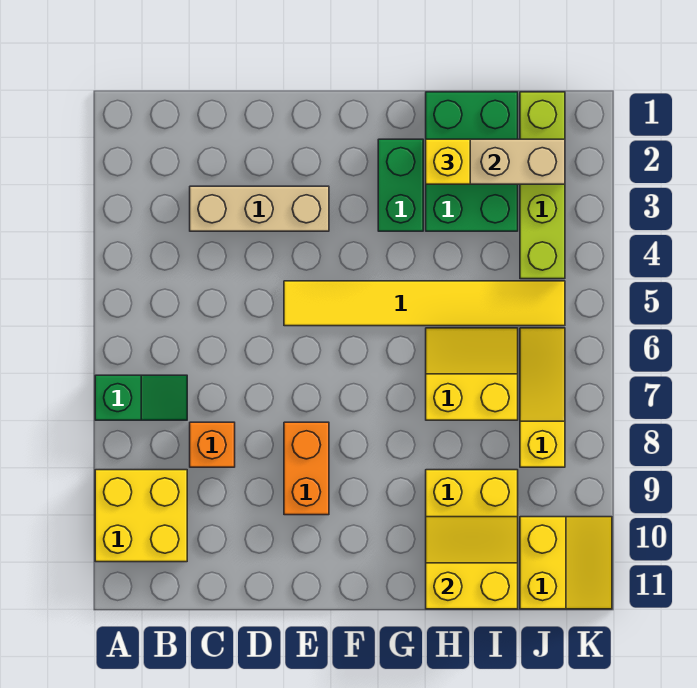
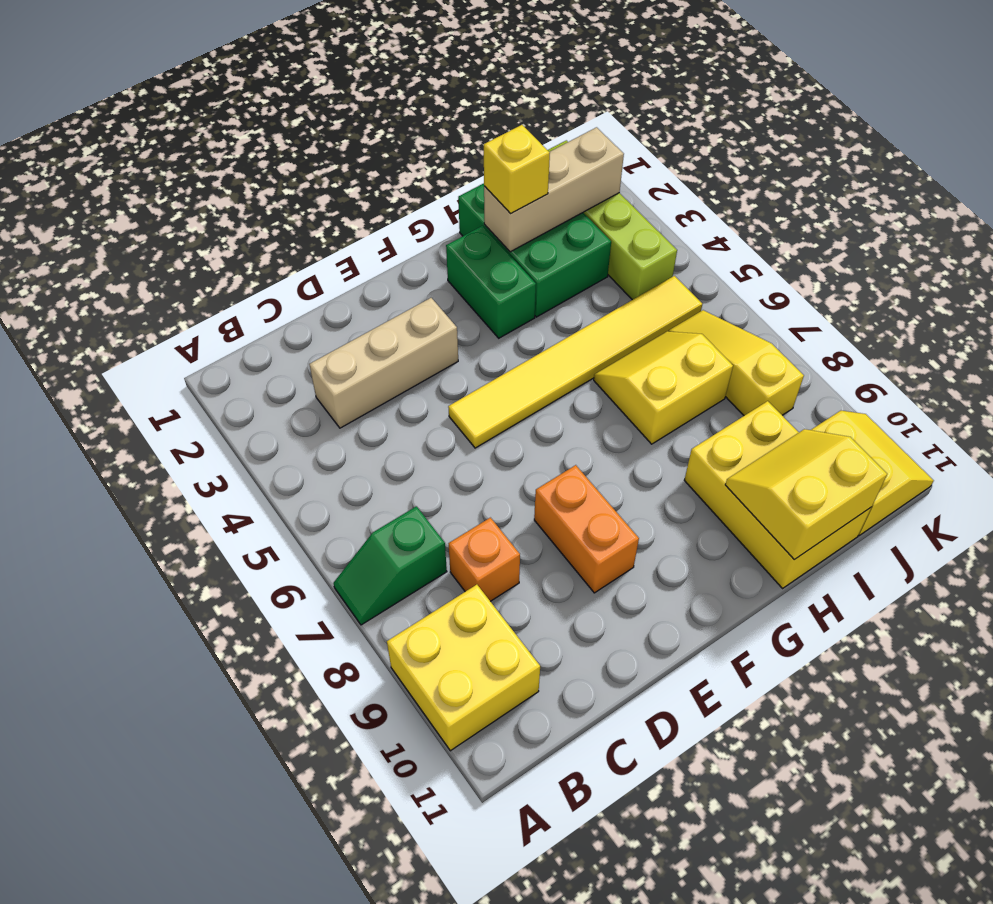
green 1x2 slope [95,375,187,420] -> green 1x2 slope turned to [334,506,447,625]

